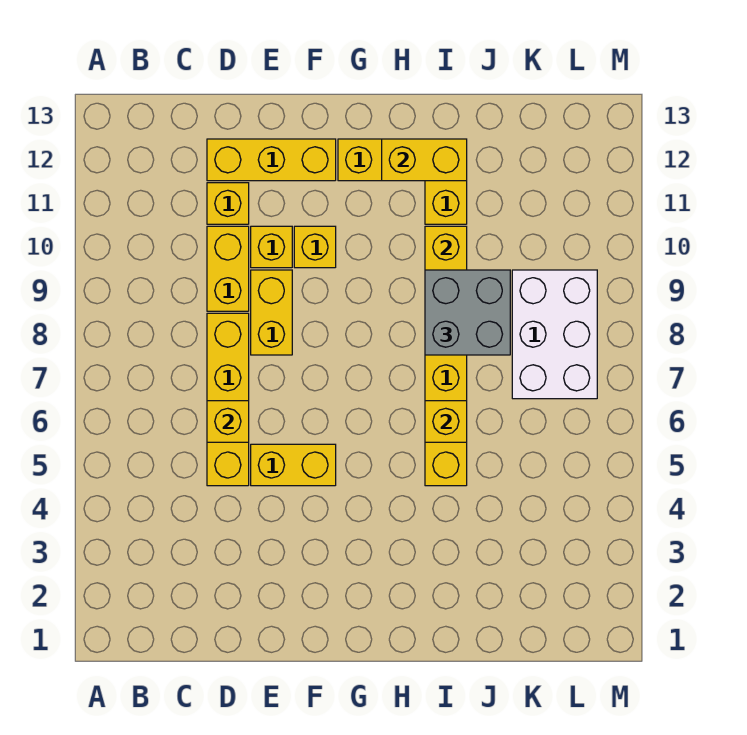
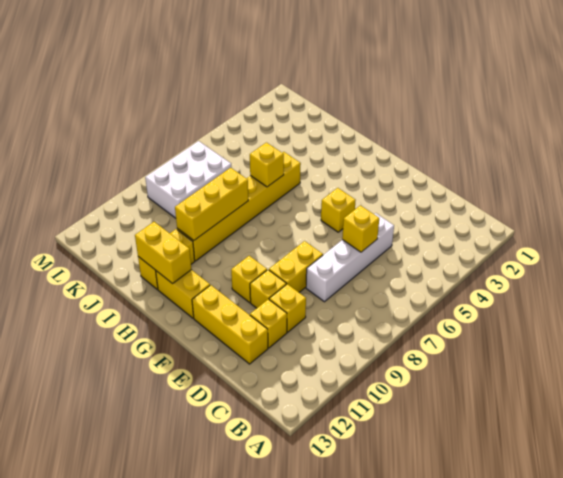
yellow 1x4 brick [207,313,249,486] -> white 1x4 brick [306,213,394,302]
yellow 1x2 brick [207,226,249,311] -> yellow 1x1 brick [269,284,306,332]
yellow 1x2 brick [251,444,336,486] -> yellow 1x1 brick [321,188,356,232]
grey 2x2 brick [425,270,510,355] -> none

